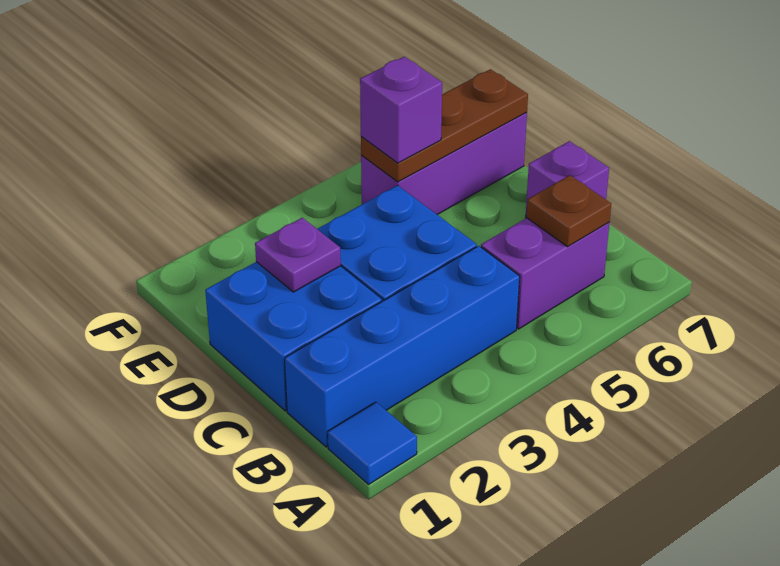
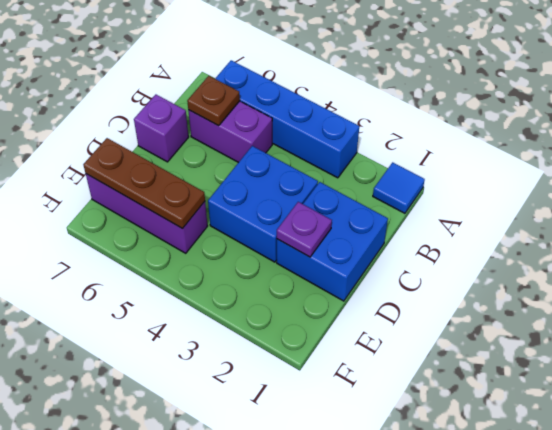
blue 1x4 brick [285,246,520,447] -> blue 1x4 brick moved to [215,60,359,178]
purple 1x1 brick [360,57,442,163] -> none

